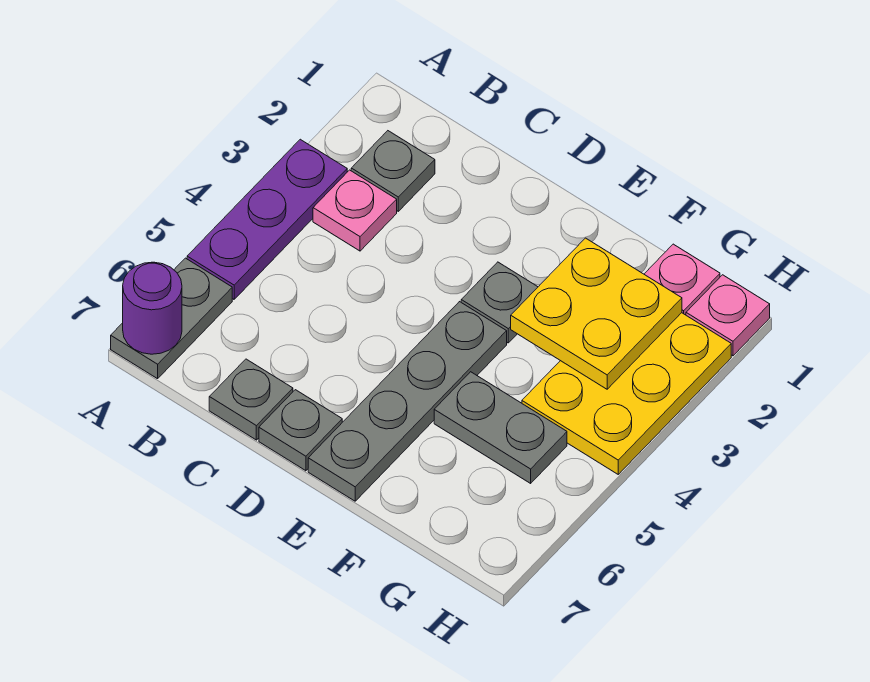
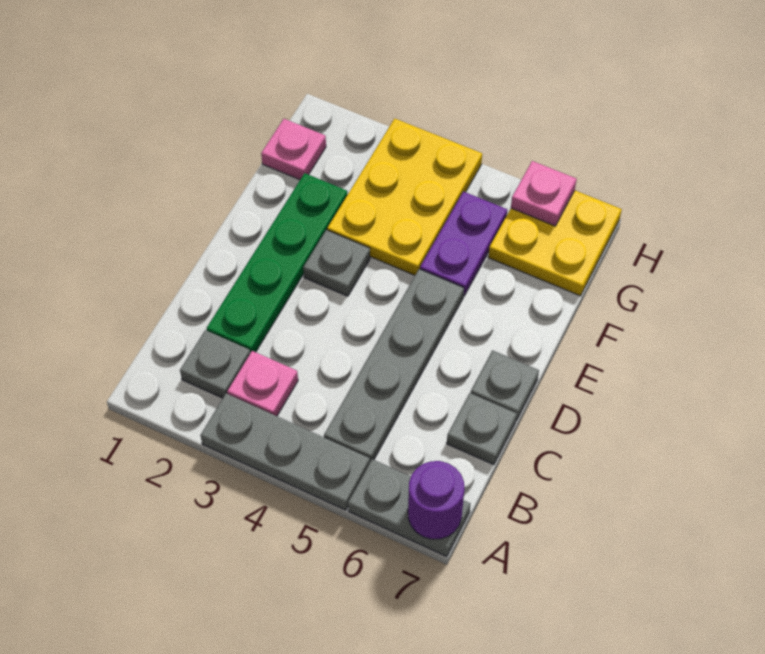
purple 1x3 plate [187,139,347,299] -> grey 1x3 plate [201,394,370,510]
none -> green 1x4 plate [207,173,348,353]
grey 1x4 plate [308,302,507,501] -> grey 1x4 plate turned to [324,269,464,462]
yellow 2x2 plate [511,238,682,389] -> yellow 2x2 plate moved to [488,191,622,296]
grey 1x2 plate [434,372,567,483] -> purple 1x2 plate [420,192,507,296]
yellow 2x3 plate [522,313,731,474] -> yellow 2x3 plate turned to [327,119,482,275]
pink 1x1 plate [686,275,770,356] -> pink 1x1 plate moved to [511,161,577,226]

